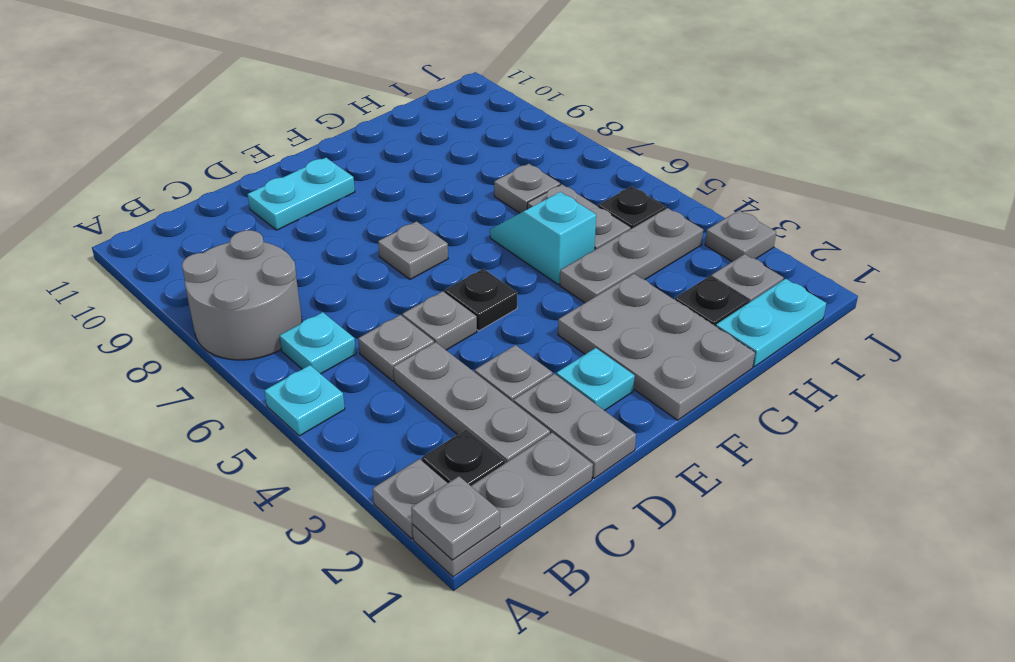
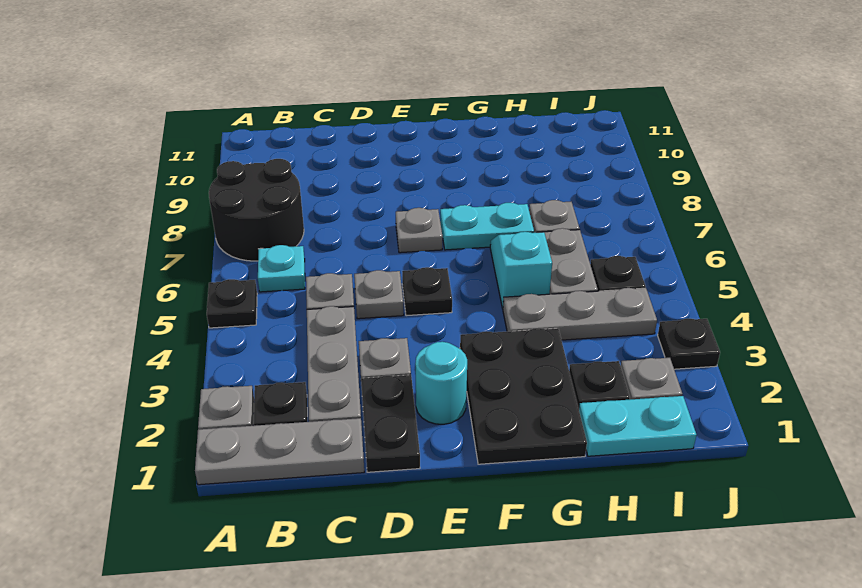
grey 1x1 plate [411,476,500,560] -> none
cyan 1x1 plate [264,365,345,436] -> black 1x1 plate [207,279,257,328]
grey 2x2 round brick [182,230,302,360] -> black 2x2 round brick [209,159,304,261]
grey 1x2 plate [514,374,636,479] -> black 1x2 plate [361,375,420,472]
cyan 1x2 plate [248,158,355,230] -> cyan 1x2 plate moved to [440,203,534,250]
cyan 1x1 plate [556,348,635,411] -> cyan 1x1 round brick [415,342,467,424]
grey 2x3 plate [558,274,755,420] -> black 2x3 plate [460,328,587,464]
grey 1x1 plate [705,210,776,262] -> black 1x1 plate [658,318,720,369]

